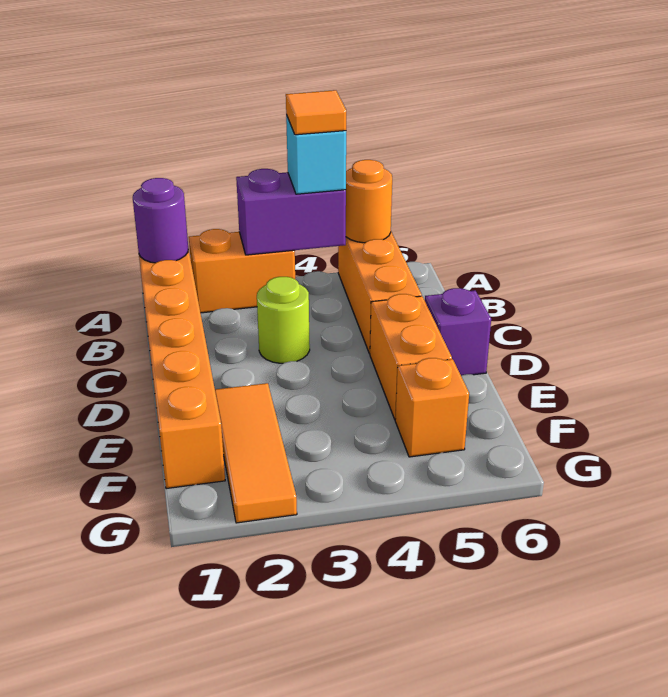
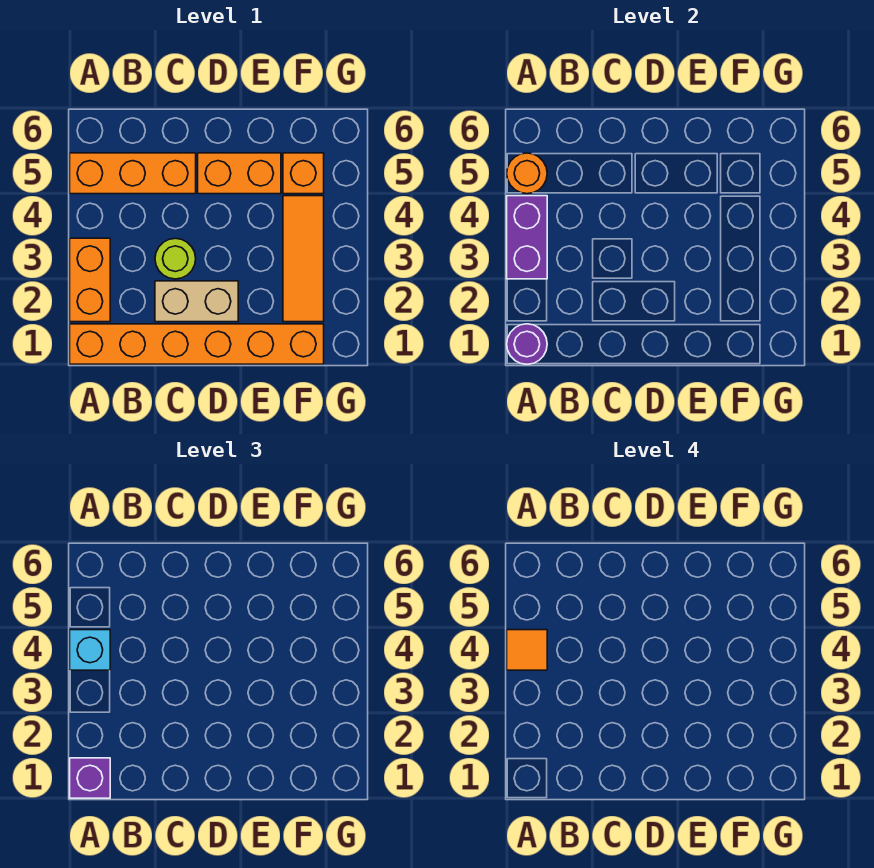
none -> tan 1x2 brick [155,281,238,322]
purple 1x1 brick [425,288,491,375] -> purple 1x1 brick moved to [70,758,110,798]
orange 1x3 tile [215,383,297,523] -> orange 1x3 tile turned to [283,196,324,322]

